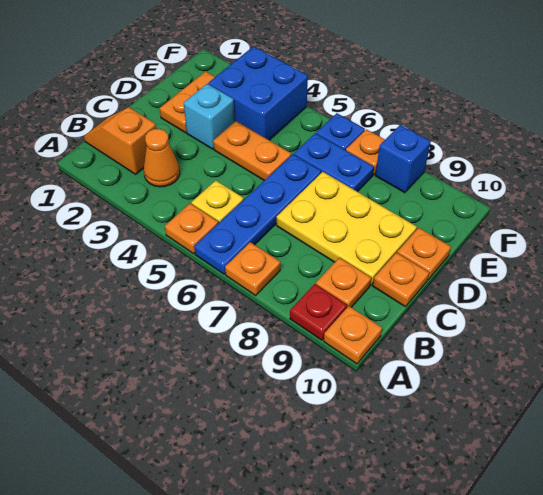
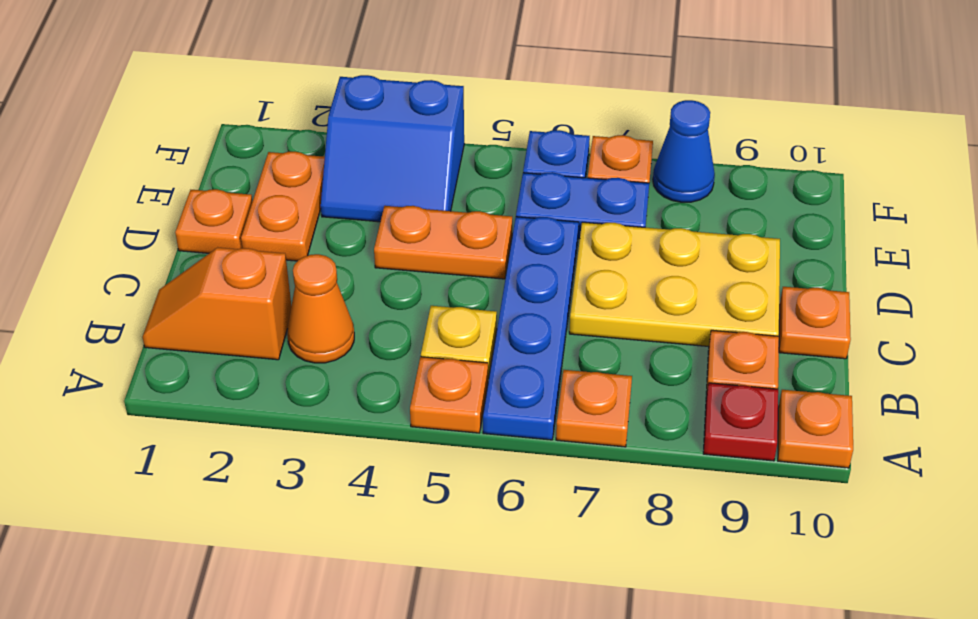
cyan 1x1 brick [184,84,235,149] -> none
orange 1x1 plate [397,228,451,280] -> orange 1x1 plate moved to [175,189,252,253]
blue 2x2 brick [208,46,308,140] -> blue 2x2 slope [321,75,464,222]
blue 1x1 brick [375,125,431,193] -> blue 1x1 cone [653,100,715,202]

